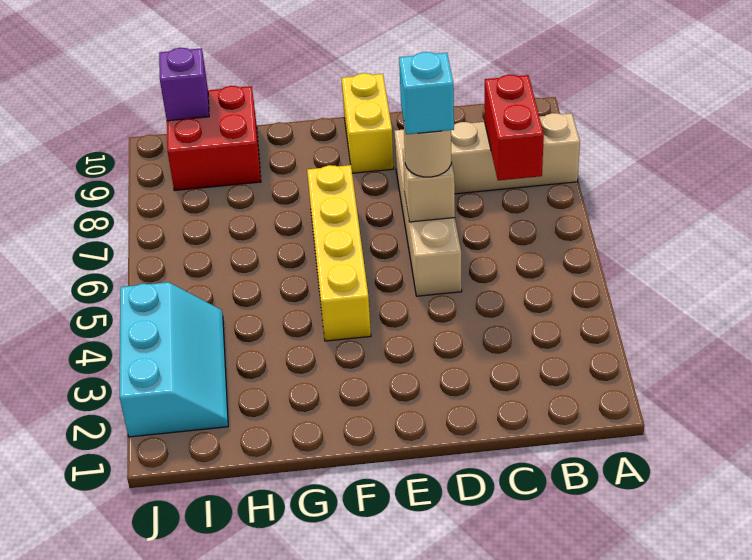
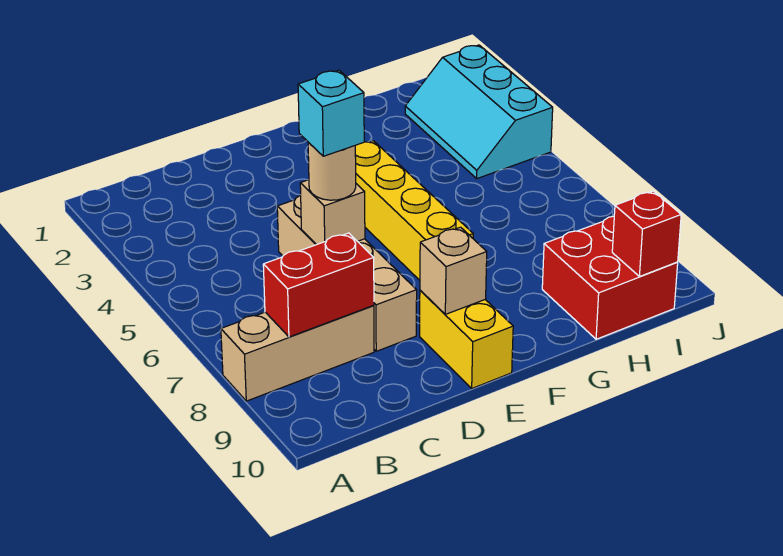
red 1x2 brick [485,75,544,180] -> red 1x2 brick turned to [263,233,374,337]
none -> tan 1x1 brick [420,227,487,314]
purple 1x1 brick [159,48,209,121] -> red 1x1 brick [612,191,681,277]

